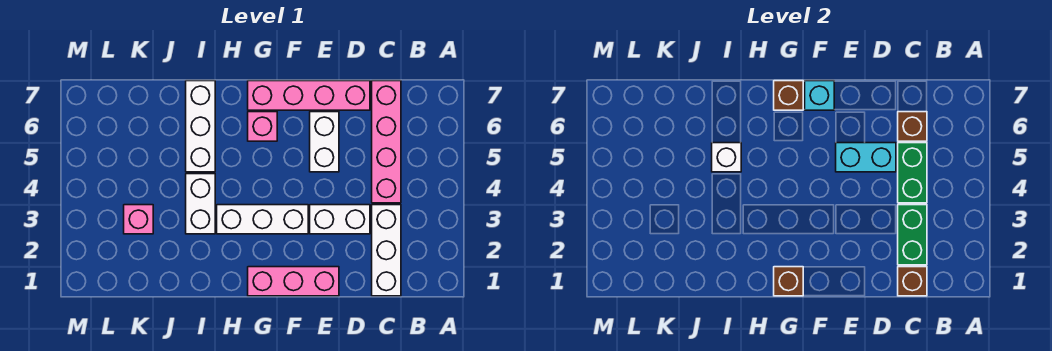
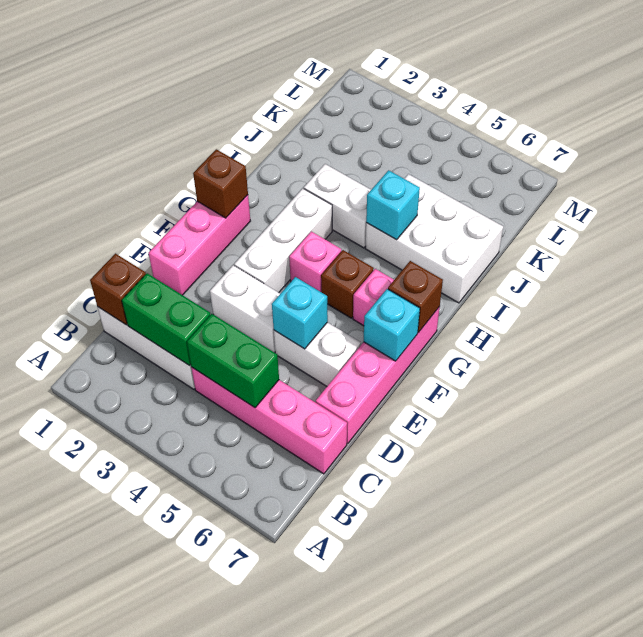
brown 1x1 brick [898,112,927,141] -> brown 1x1 brick moved to [321,250,374,318]
white 1x2 brick [310,205,370,234] -> white 1x2 brick turned to [210,265,280,353]
cyan 1x2 brick [836,143,896,172] -> cyan 1x1 brick [272,277,328,349]
white 1x3 brick [186,81,215,172] -> white 2x3 brick [365,174,503,303]
white 1x1 brick [712,143,741,172] -> cyan 1x1 brick [366,170,420,240]
pink 1x1 brick [124,205,153,234] -> pink 1x1 brick moved to [289,232,341,292]

